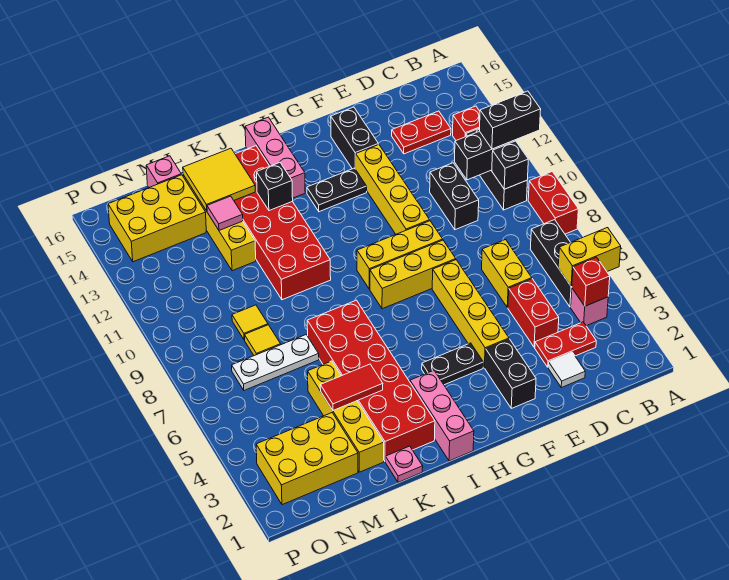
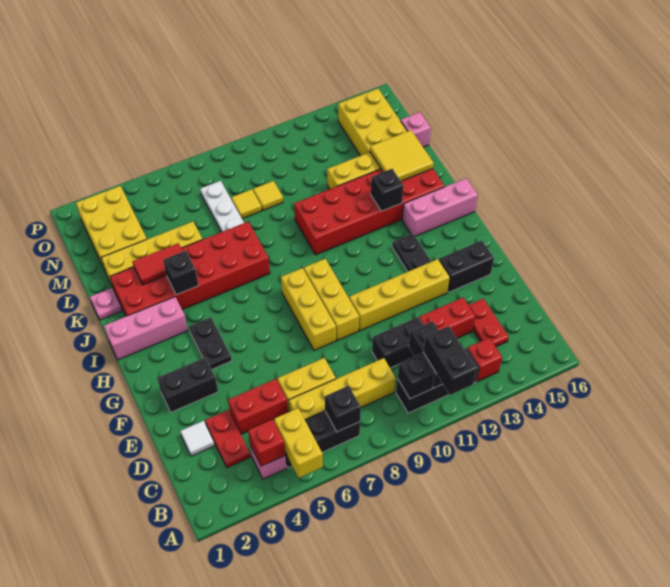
red 1x2 brick [528,172,578,234] -> red 1x2 brick moved to [419,298,476,338]
none -> black 1x1 brick [325,386,361,432]
yellow 1x4 brick [432,260,509,368] -> yellow 1x4 brick moved to [289,358,396,420]
none -> black 1x1 brick [163,251,199,295]
red 1x2 tile [320,364,383,410] -> red 1x2 tile turned to [132,243,183,285]
pink 1x1 tile [207,196,243,230] -> none

